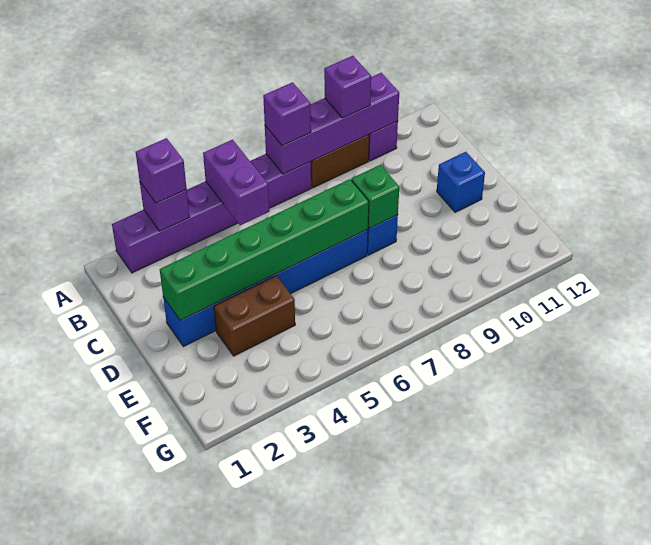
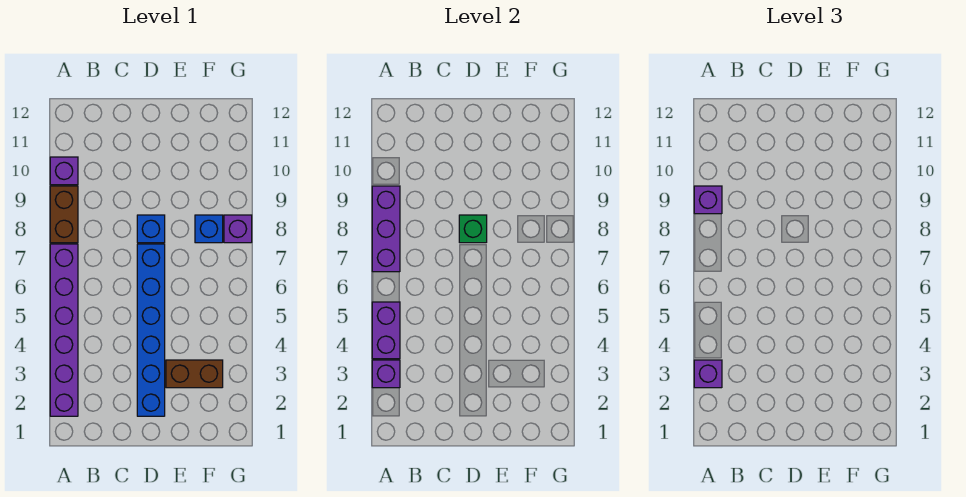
purple 1x2 brick [203,140,269,225] -> purple 1x2 brick turned to [372,302,400,359]
purple 1x4 brick [265,73,399,174] -> purple 1x3 brick [372,186,400,272]
purple 1x1 brick [263,82,311,146] -> purple 1x1 brick moved to [224,215,252,243]
green 1x6 brick [160,179,369,321] -> none
blue 1x1 brick [437,152,485,212] -> blue 1x1 brick moved to [195,215,223,243]
brown 1x2 brick [214,276,295,356] -> brown 1x2 brick turned to [166,360,223,388]

